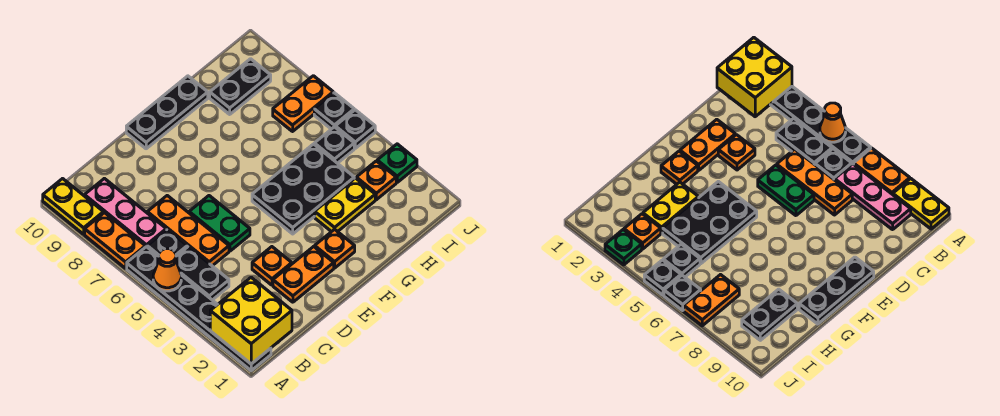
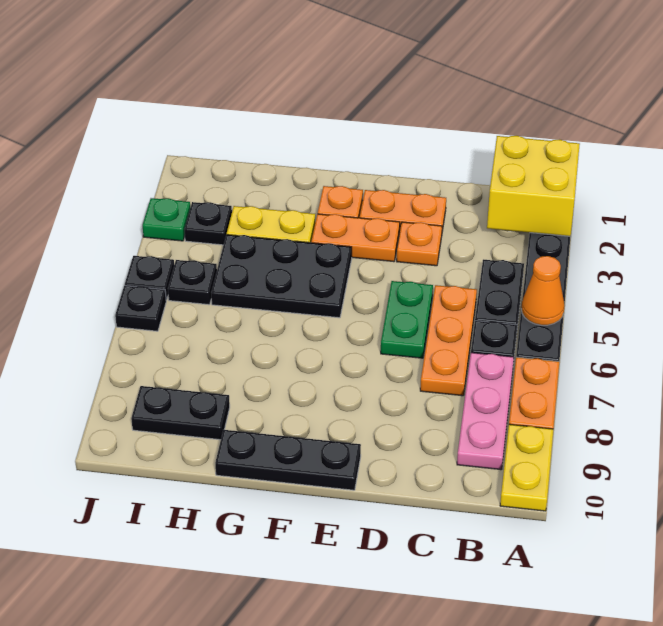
orange 1x1 plate [356,161,396,200] -> black 1x1 plate [184,202,232,245]
orange 1x2 plate [273,76,333,131] -> orange 1x2 plate moved to [311,214,400,262]

